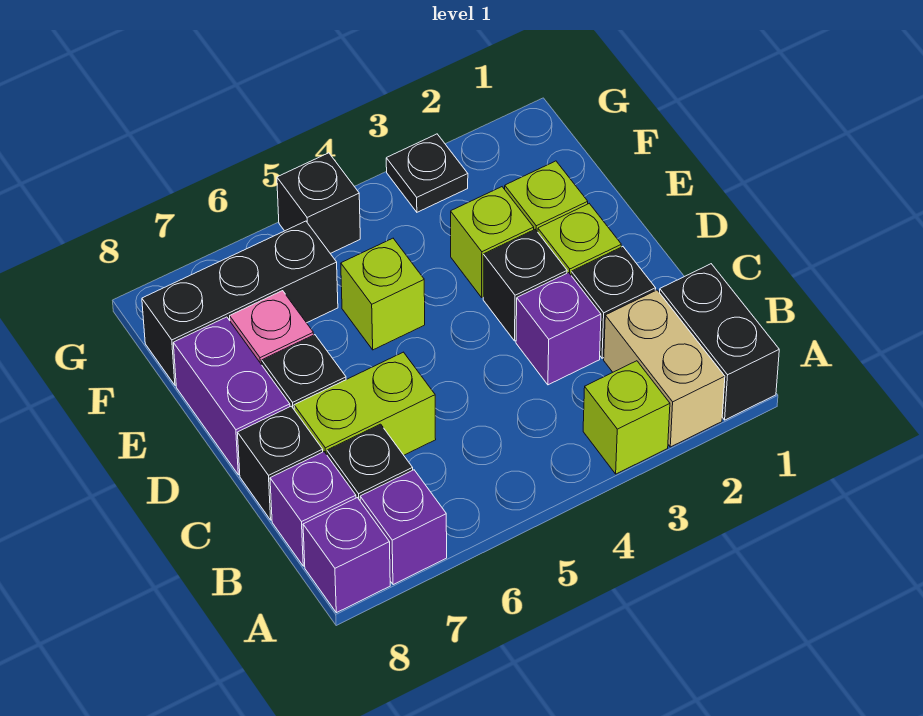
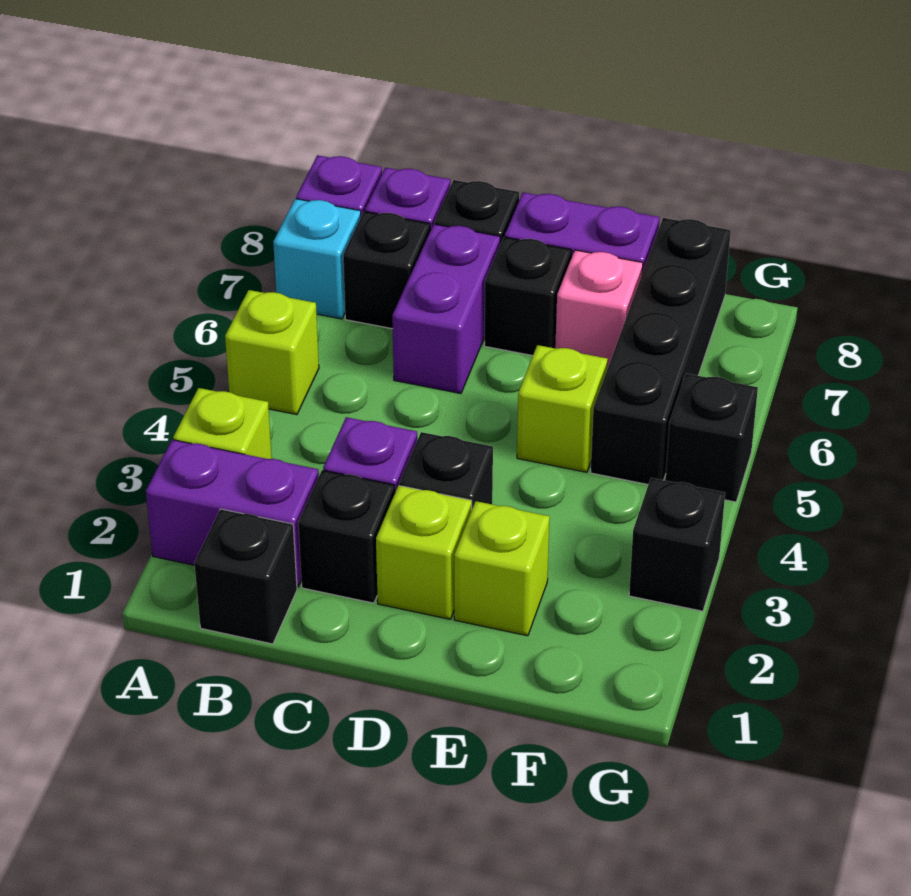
black 1x2 brick [660,264,779,420] -> black 1x1 brick [194,509,297,644]
tan 1x2 brick [604,290,725,447] -> purple 1x2 brick [146,440,319,587]
purple 1x1 brick [360,470,447,585] -> cyan 1x1 brick [273,199,361,319]
lime 1x2 brick [294,352,436,455] -> purple 1x2 brick [392,224,500,393]
lime 1x1 brick [451,187,534,297] -> lime 1x1 brick moved to [225,290,319,415]
black 1x3 brick [142,221,338,385] -> black 1x4 brick [591,218,731,484]
black 1x1 plate [386,134,468,212] -> black 1x1 brick [629,478,725,611]

